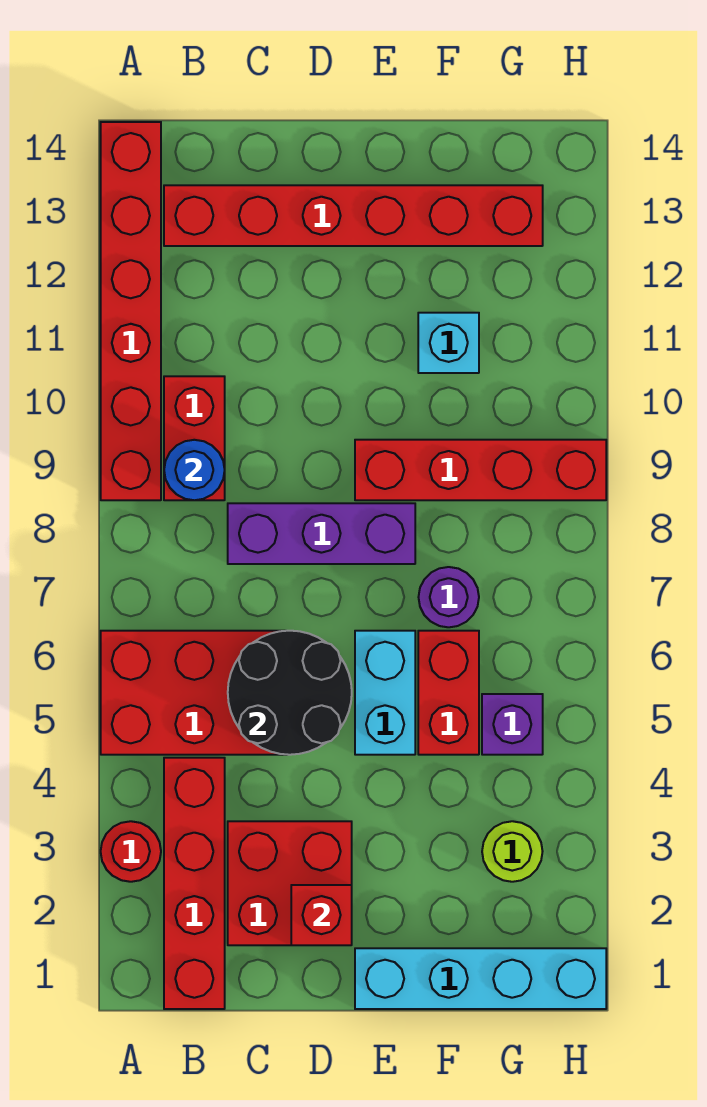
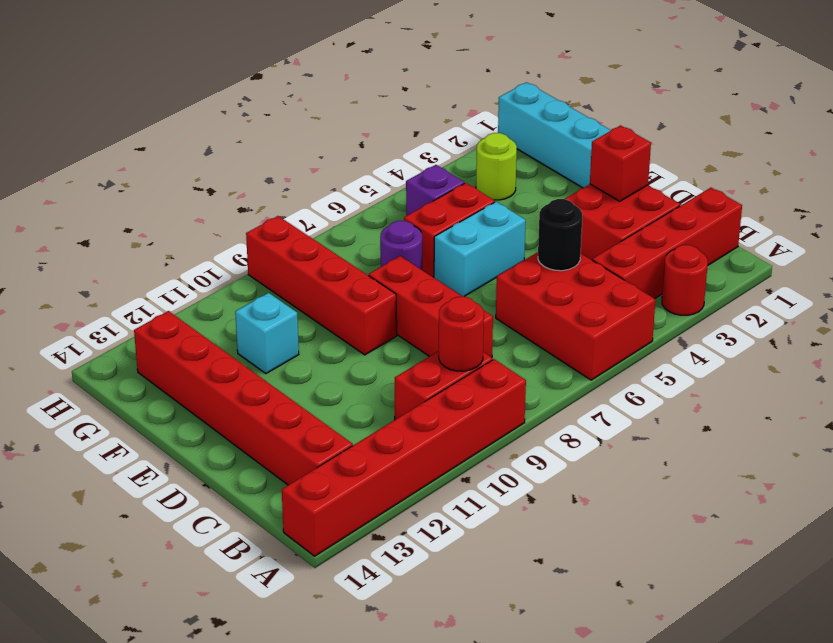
blue 1x1 round brick [164,440,225,500] -> red 1x1 round brick [439,297,484,371]
black 2x2 round brick [228,631,352,755] -> black 1x1 round brick [538,199,582,271]
purple 1x3 brick [228,503,415,564] -> red 1x3 brick [369,256,493,357]

